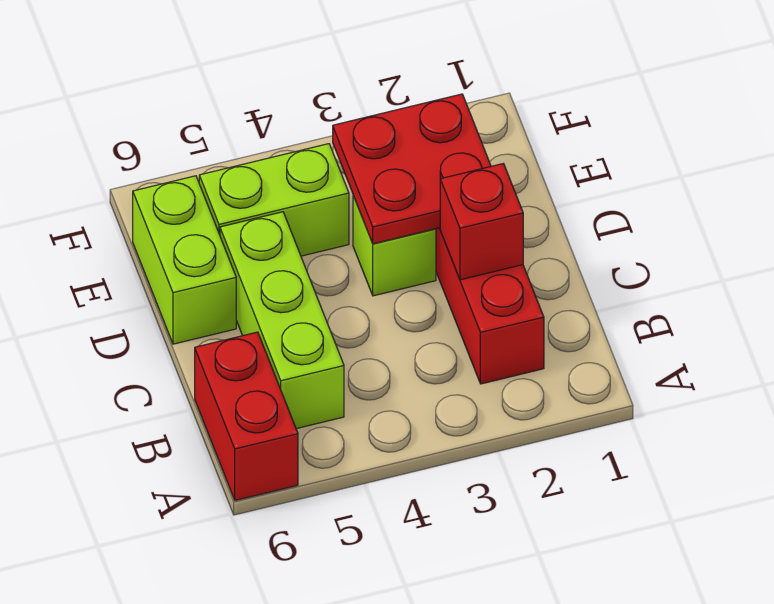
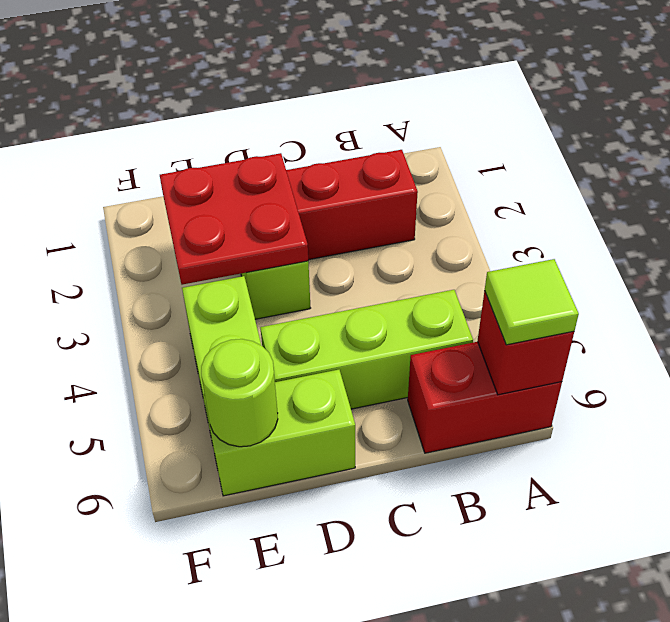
none -> lime 1x1 tile [485,259,579,345]
red 1x1 brick [440,164,523,280] -> red 1x1 brick moved to [477,291,574,395]
none -> lime 1x1 round brick [201,339,278,447]

